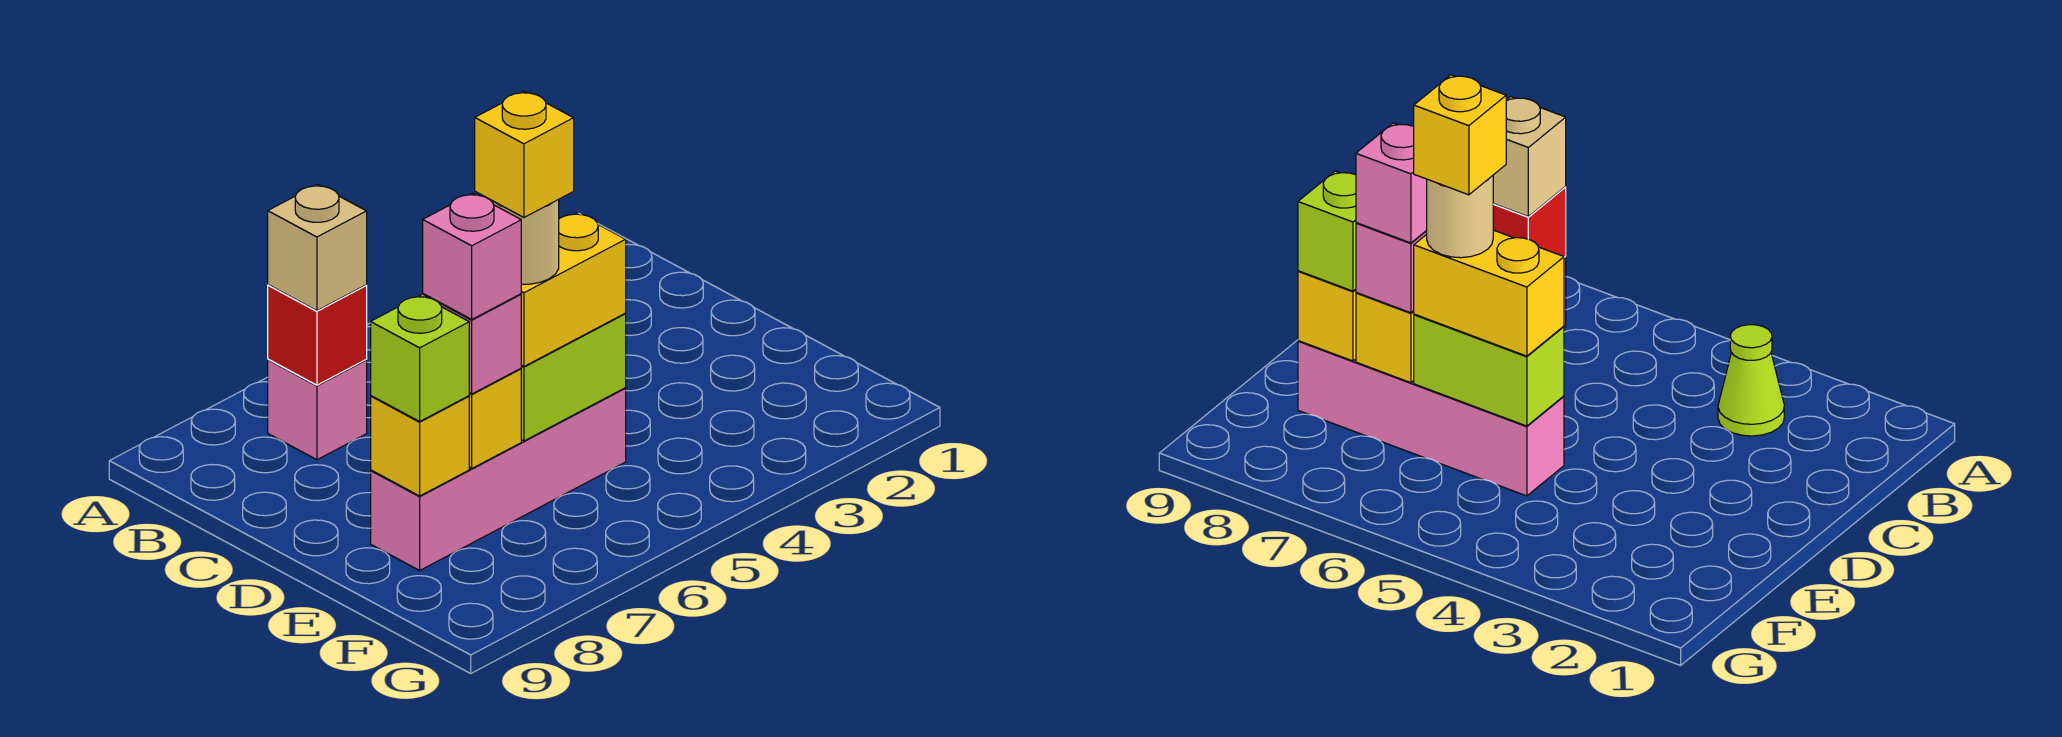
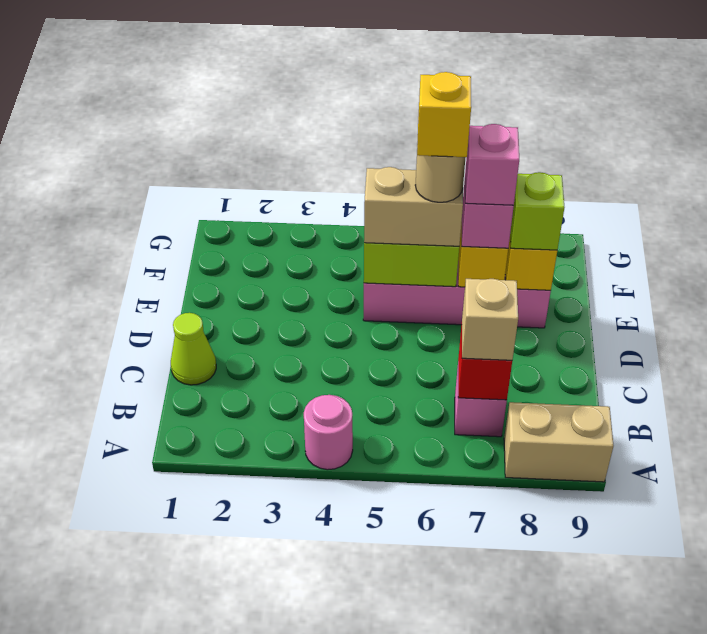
none -> pink 1x1 round brick [304,395,353,470]
none -> tan 1x2 brick [504,402,614,482]
lime 1x1 cone [1718,325,1784,436] -> lime 1x1 cone moved to [171,313,216,385]
yellow 1x2 brick [521,213,626,366] -> tan 1x2 brick [364,167,463,246]

